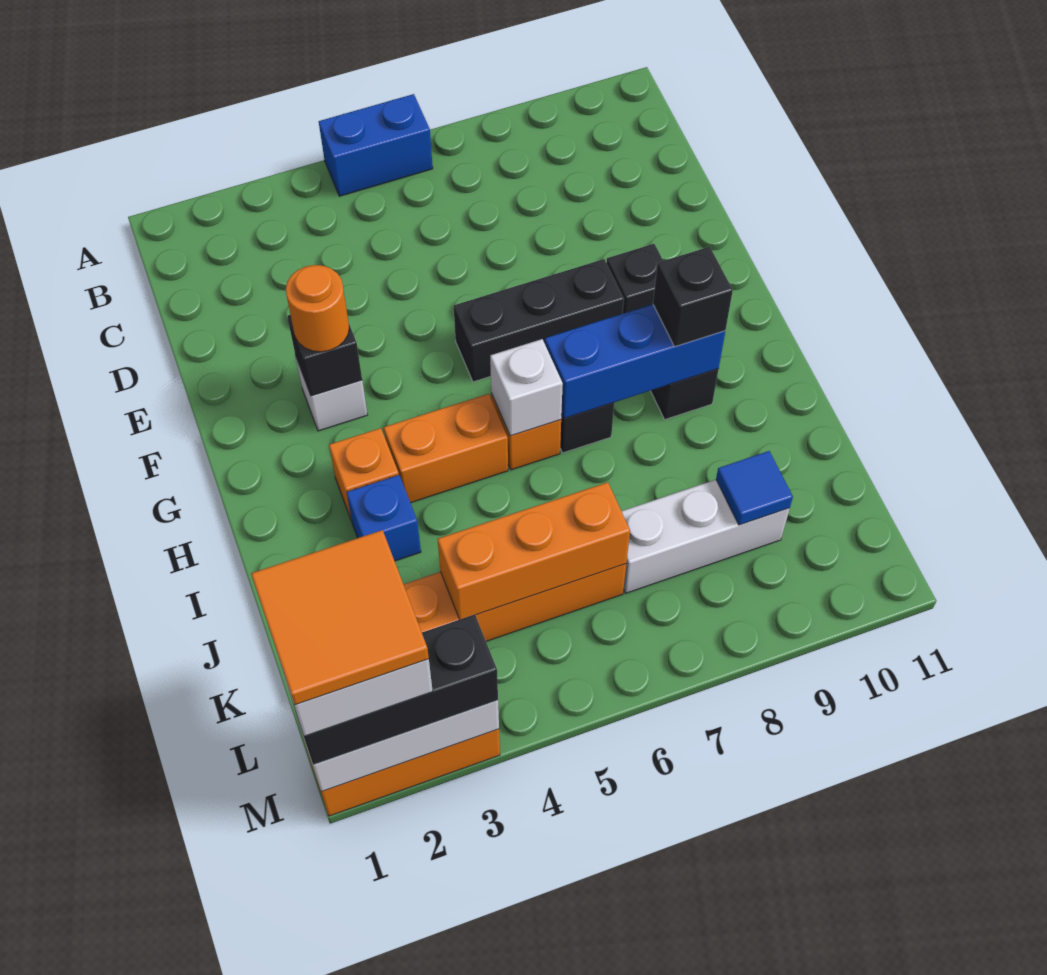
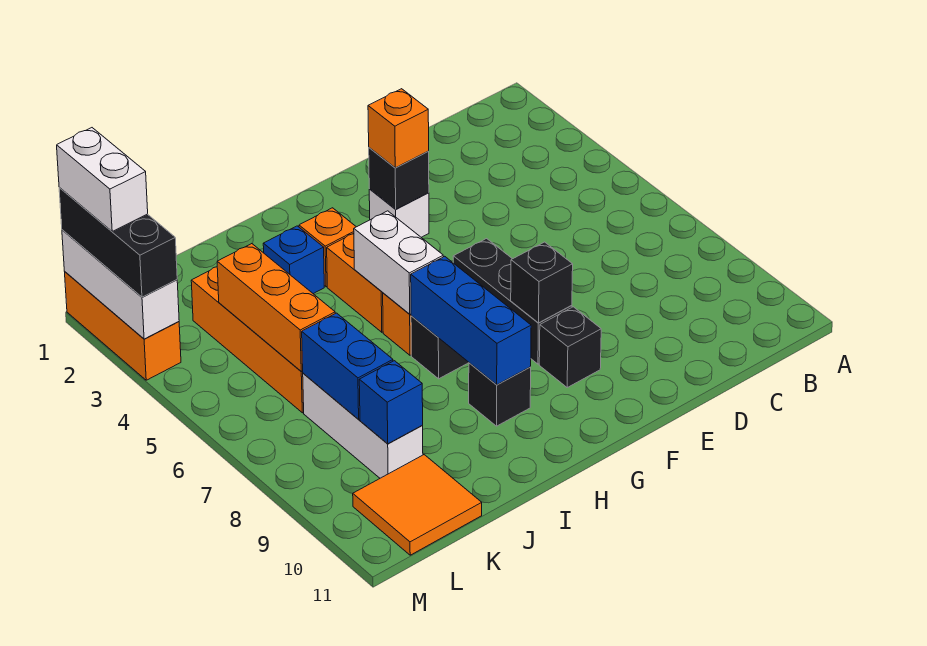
blue 1x2 brick [319,94,433,196] -> blue 1x2 brick moved to [302,313,393,419]
orange 1x1 round brick [286,265,349,352] -> orange 1x1 brick [368,89,429,168]
white 1x1 brick [490,339,563,436] -> white 1x2 brick [354,211,443,314]
black 1x1 brick [653,247,733,346] -> black 1x1 brick moved to [511,242,573,323]
blue 1x1 tile [716,451,793,525] -> blue 1x1 brick [359,361,423,444]
orange 2x2 tile [251,530,429,705] -> orange 2x2 tile moved to [353,455,482,555]

